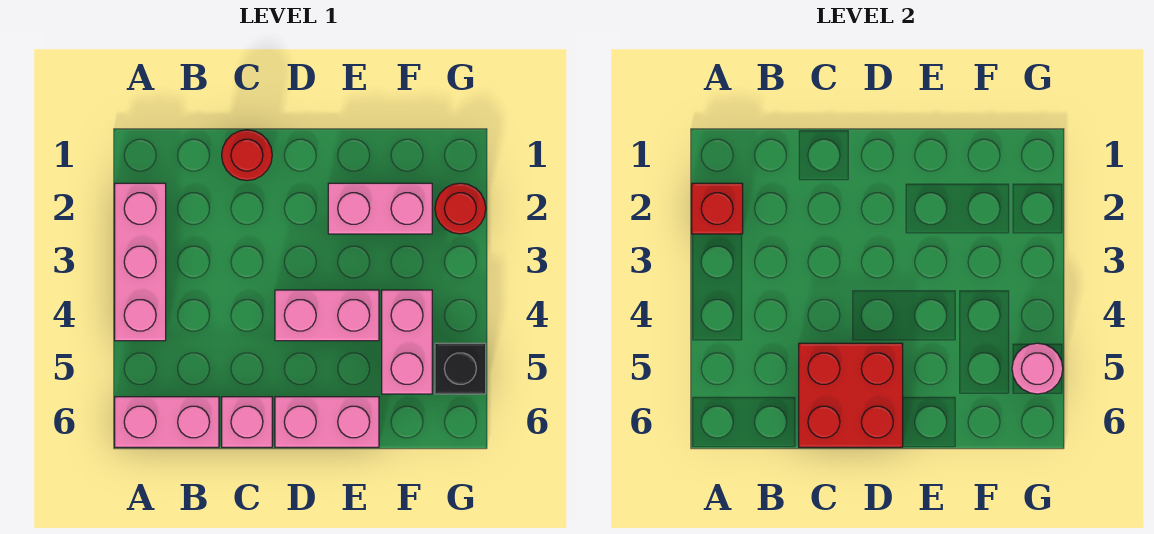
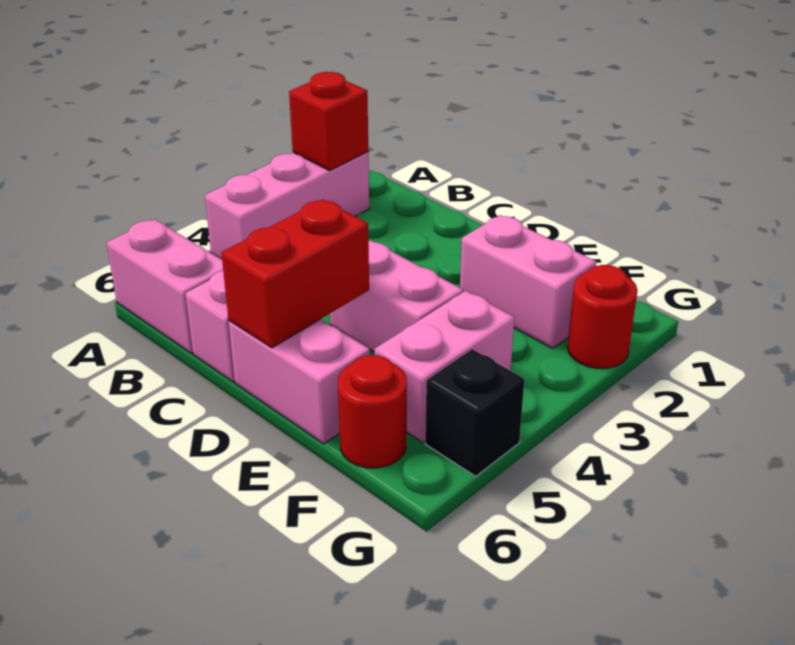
red 1x1 round brick [222,130,272,181] -> red 1x1 round brick moved to [338,355,407,468]
red 2x2 brick [799,343,903,447] -> red 1x2 brick [221,200,369,348]
pink 1x1 round brick [1012,343,1063,394] -> none

